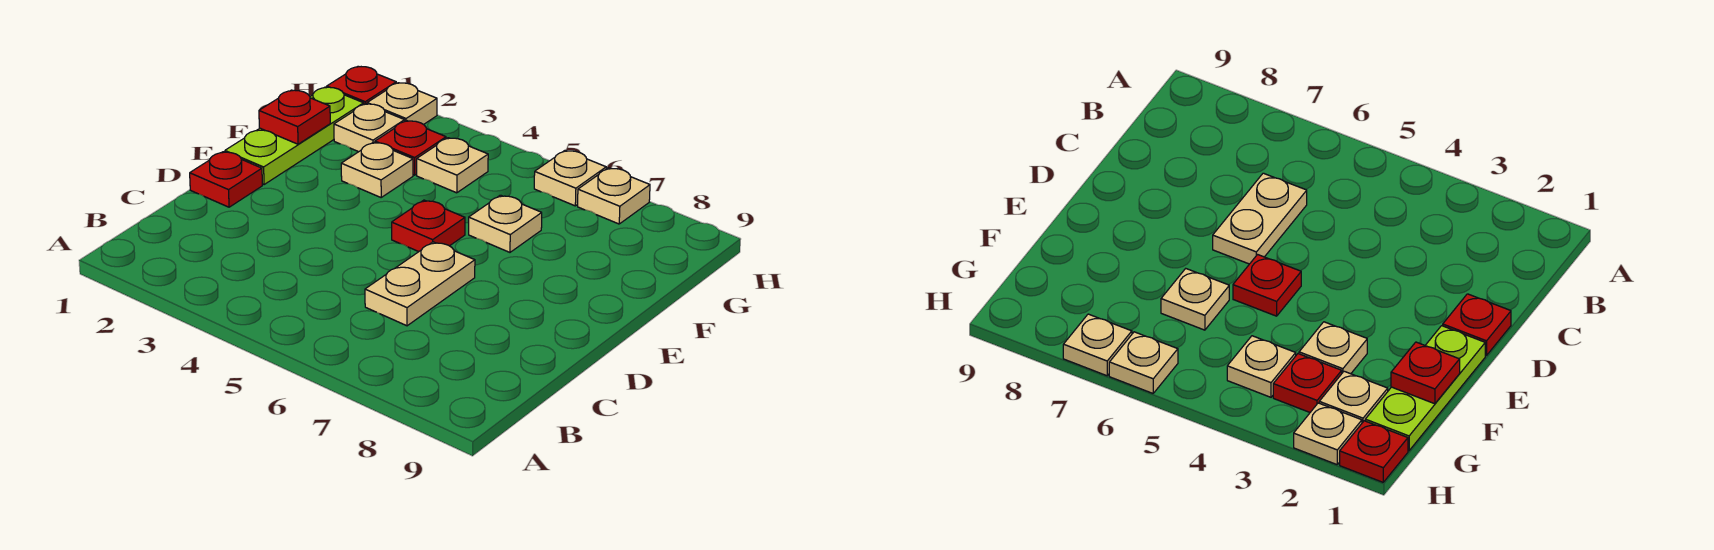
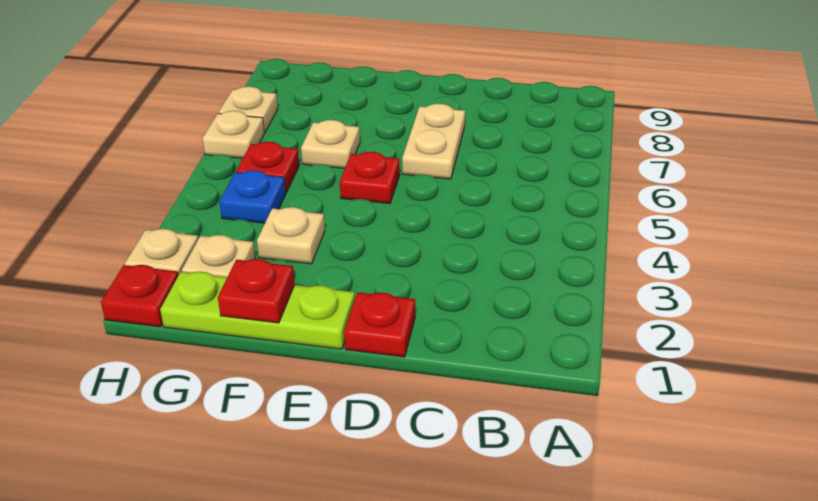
tan 1x2 plate [365,242,475,326] -> tan 1x2 plate turned to [402,104,465,179]
red 1x1 plate [375,121,446,175] -> red 1x1 plate moved to [236,142,299,192]
tan 1x1 plate [417,138,488,193] -> blue 1x1 plate [219,170,286,223]

